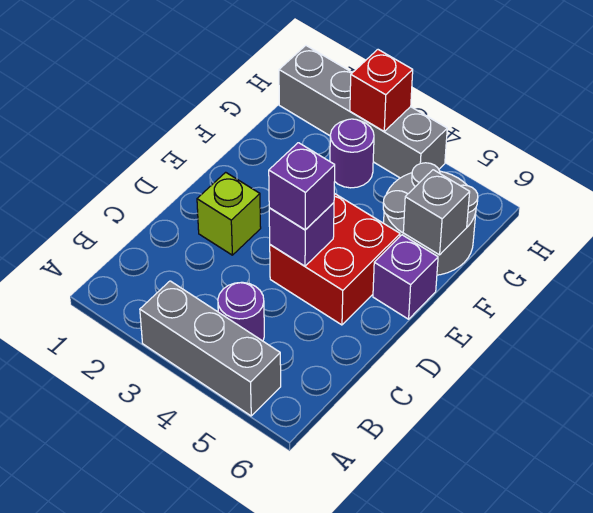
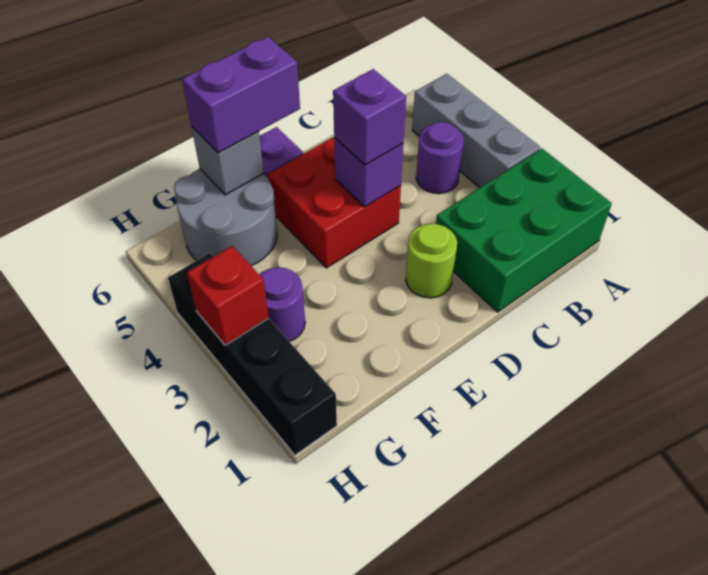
none -> green 2x3 brick [436,149,612,312]
lime 1x1 brick [197,172,261,255] -> lime 1x1 round brick [406,224,457,298]
none -> purple 1x2 brick [182,37,300,153]
grey 1x4 brick [279,46,447,178] -> black 1x4 brick [168,253,337,455]

